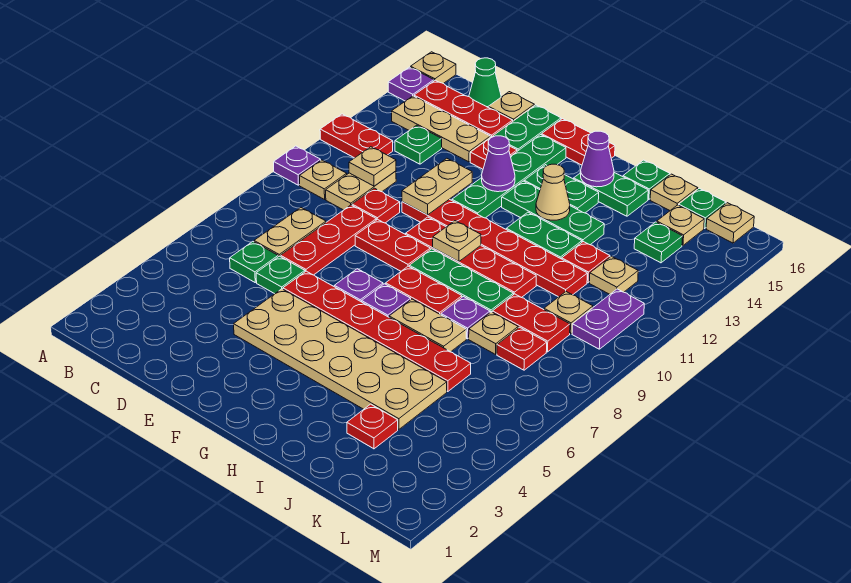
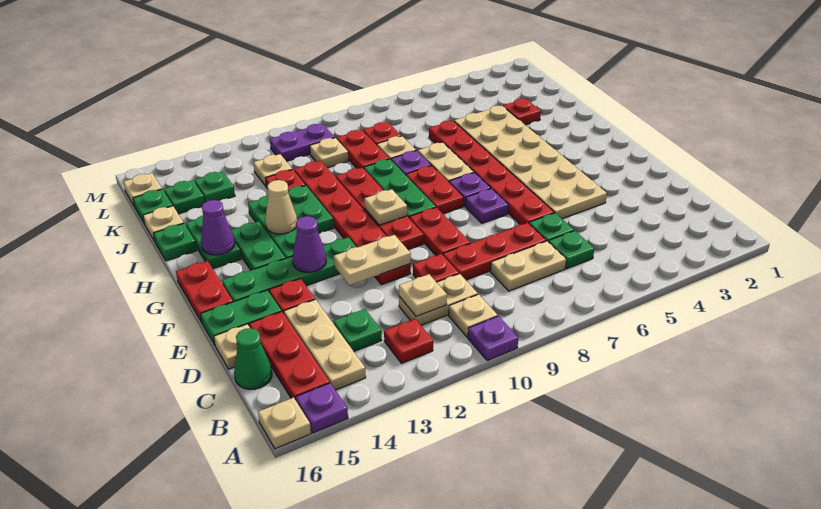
red 1x2 plate [320,114,393,158] -> red 1x1 plate [384,319,433,363]
tan 1x1 plate [657,205,704,245] -> green 1x1 plate [164,180,205,214]

